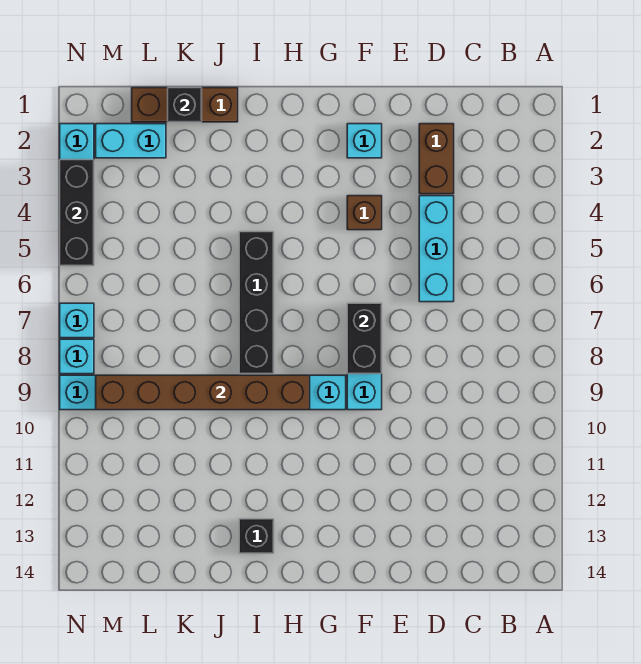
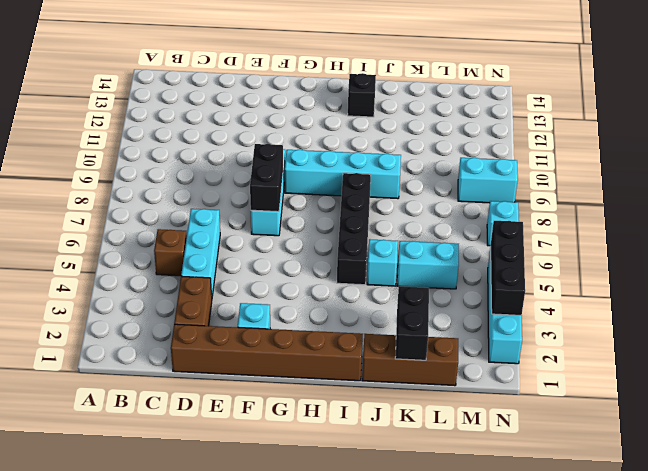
brown 1x1 brick [347,196,382,230] -> brown 1x1 brick moved to [154,229,187,276]
brown 1x6 brick [96,375,310,410] -> brown 1x6 brick moved to [171,324,363,381]
black 1x1 brick [168,88,202,122] -> black 1x2 brick [395,286,429,360]
cyan 1x2 brick [96,124,166,158] -> cyan 1x2 brick moved to [397,241,459,289]
cyan 1x1 brick [60,339,94,374] -> cyan 1x1 brick moved to [367,239,398,286]

